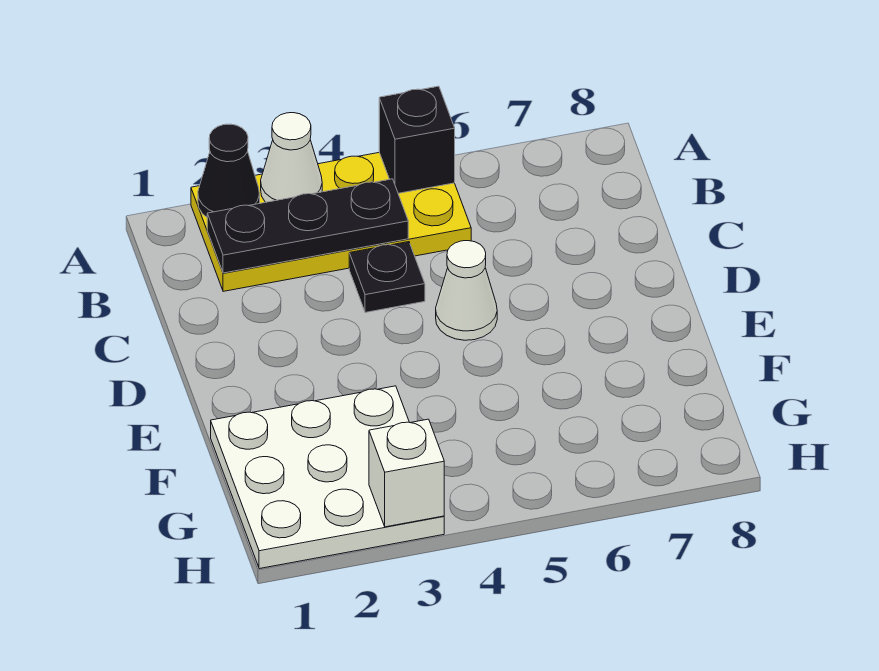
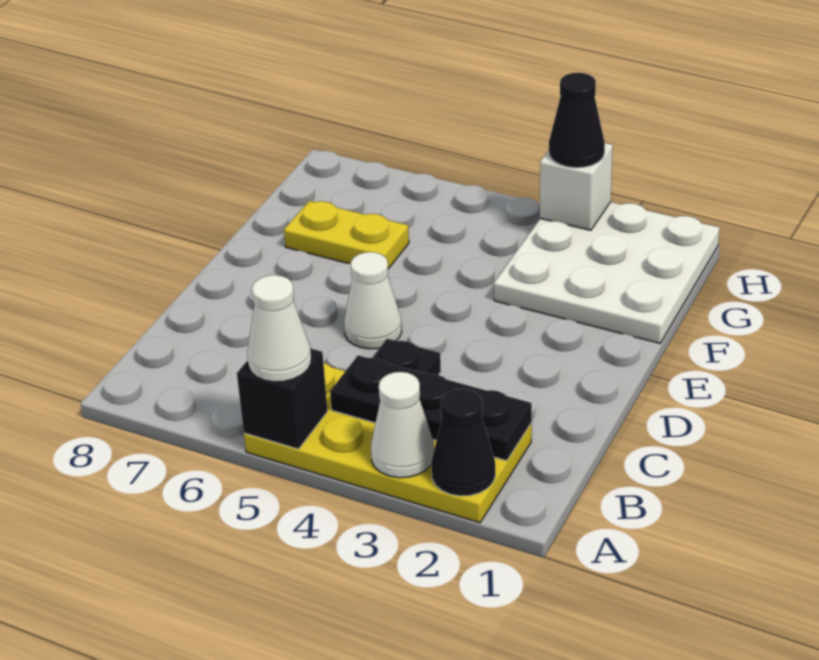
none -> white 1x1 cone [247,275,311,382]
none -> yellow 1x2 plate [284,201,409,269]
none -> black 1x1 cone [549,73,605,168]

